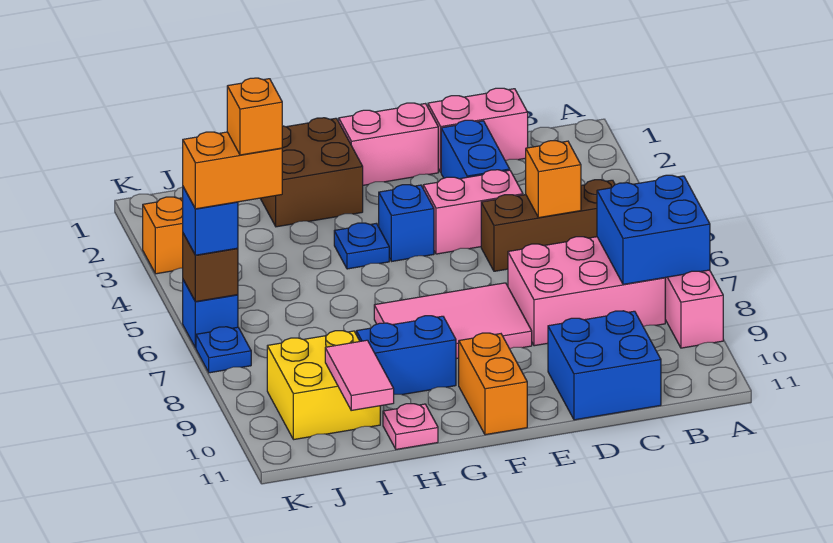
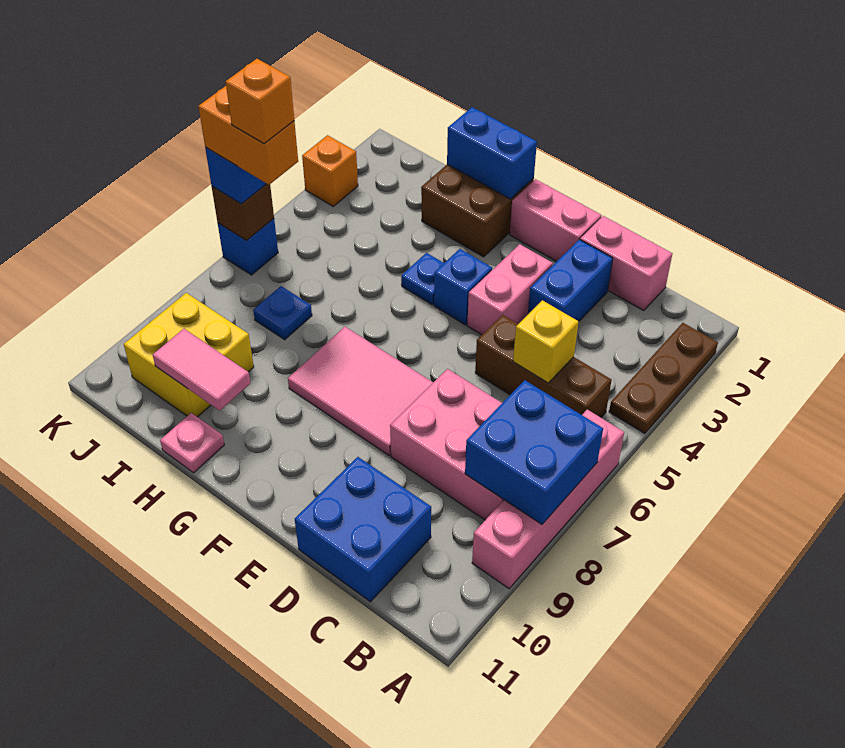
none -> brown 1x3 plate [609,323,718,434]
orange 1x1 brick [526,141,581,218] -> yellow 1x1 brick [513,300,579,383]
pink 1x2 brick [423,170,523,254] -> pink 1x2 brick turned to [467,244,553,335]
orange 1x2 brick [459,333,527,435] -> none
blue 1x2 brick [356,316,456,395] -> blue 1x2 brick moved to [447,107,537,199]
pink 1x2 tile [325,340,394,410] -> pink 1x2 tile turned to [153,329,250,411]
blue 1x1 plate [196,327,251,373] -> blue 1x1 plate moved to [253,286,312,340]

